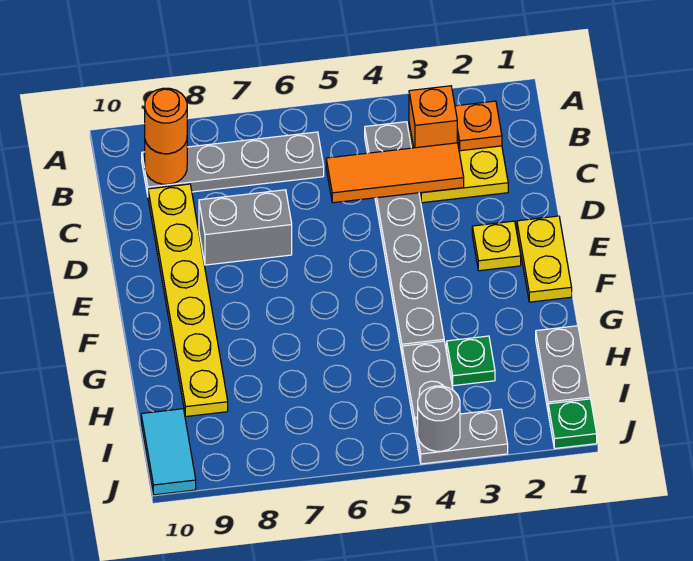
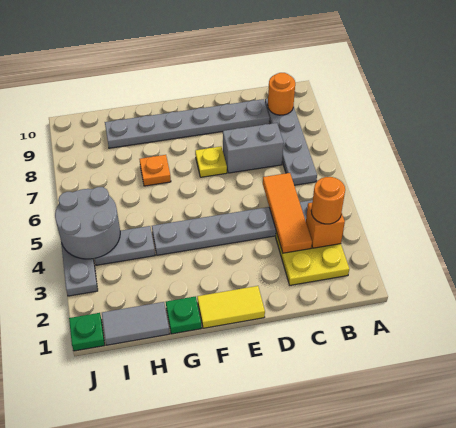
orange 1x1 plate [455,101,502,151] -> orange 1x1 plate moved to [139,155,171,186]
orange 1x1 round brick [145,88,187,154] -> orange 1x1 round brick moved to [311,177,345,224]
yellow 1x6 plate [148,184,228,416] -> grey 1x6 plate [105,99,270,148]
grey 1x2 brick [199,190,292,265] -> grey 1x2 brick turned to [223,123,284,173]
yellow 1x2 plate [517,216,572,302] -> yellow 1x2 tile [197,286,265,328]
yellow 1x1 plate [472,221,521,271] -> yellow 1x1 plate moved to [195,146,227,177]
grey 1x2 plate [536,326,590,409] -> grey 1x2 tile [102,302,170,345]
green 1x1 plate [447,336,495,386] -> green 1x1 plate moved to [166,296,201,334]
cyan 1x2 tile [141,409,196,495] -> none
grey 1x1 round brick [418,386,460,451] -> grey 2x2 round brick [55,187,120,259]

